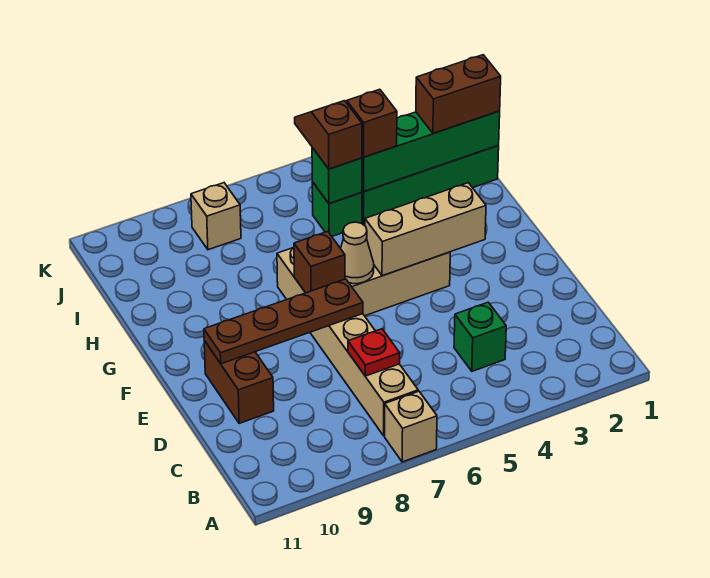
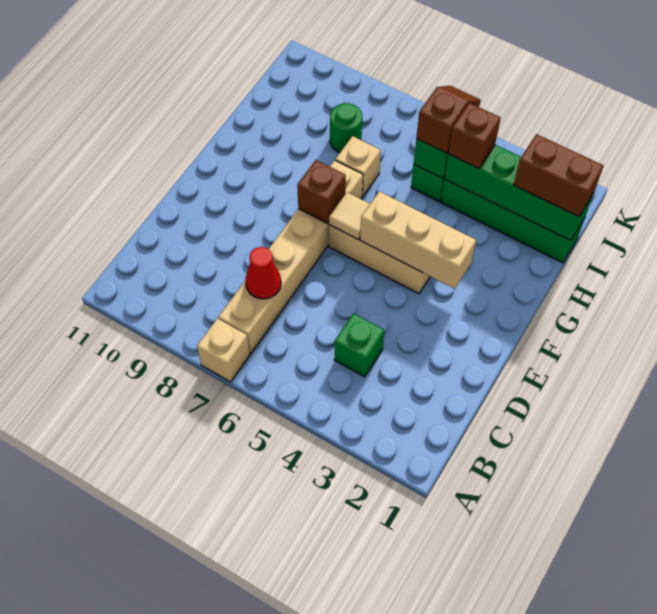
red 1x1 plate [348,329,400,376] -> red 1x1 cone [245,247,281,299]
brown 1x2 brick [204,341,274,423] -> none
brown 1x4 plate [204,279,363,364] -> none
tan 1x1 cone [341,222,374,284] -> tan 1x1 tile [329,192,370,240]
none -> green 1x1 round brick [330,103,362,152]
tan 1x1 brick [191,183,241,250] -> tan 1x1 brick moved to [335,136,381,196]

